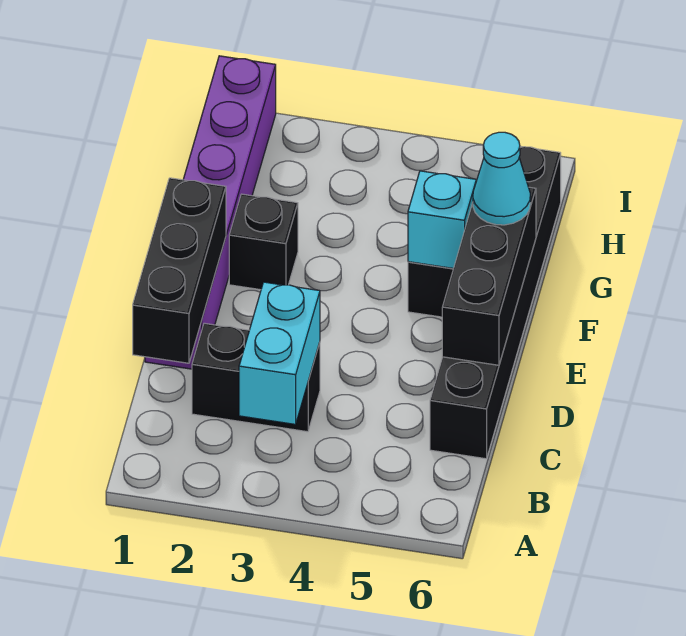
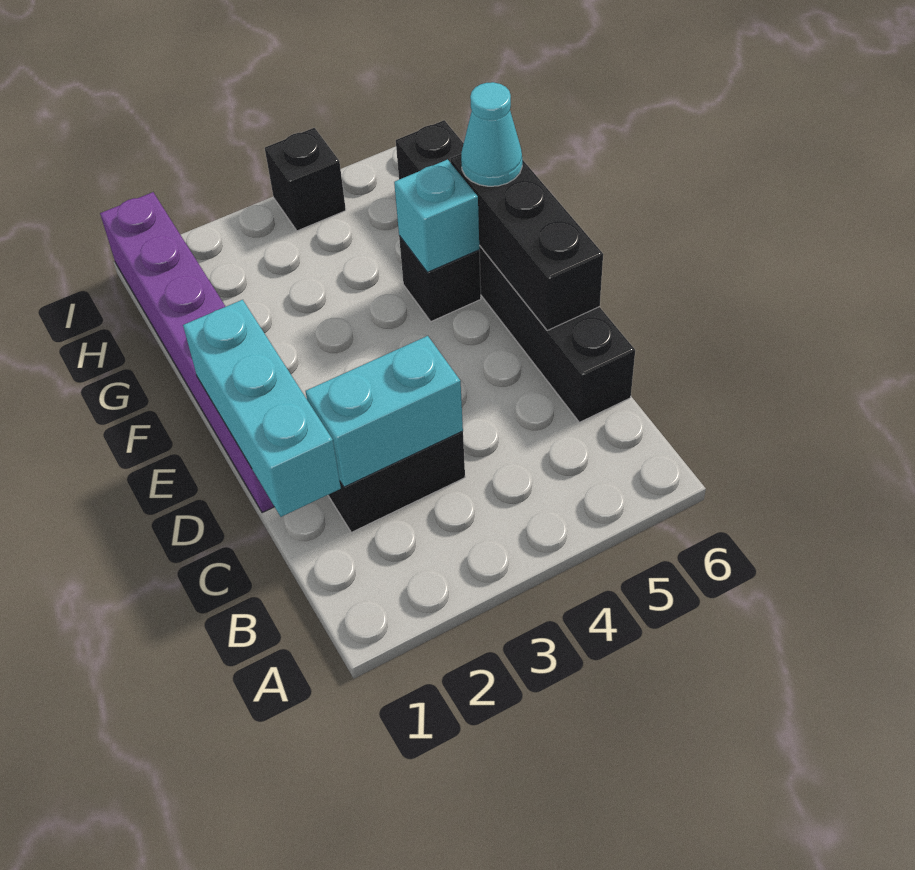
cyan 1x2 brick [239,282,320,424] -> cyan 1x2 brick turned to [306,336,463,487]
black 1x3 brick [133,178,226,363] -> cyan 1x3 brick [183,300,341,517]
black 1x1 brick [229,194,298,290] -> black 1x1 brick moved to [265,128,346,231]

